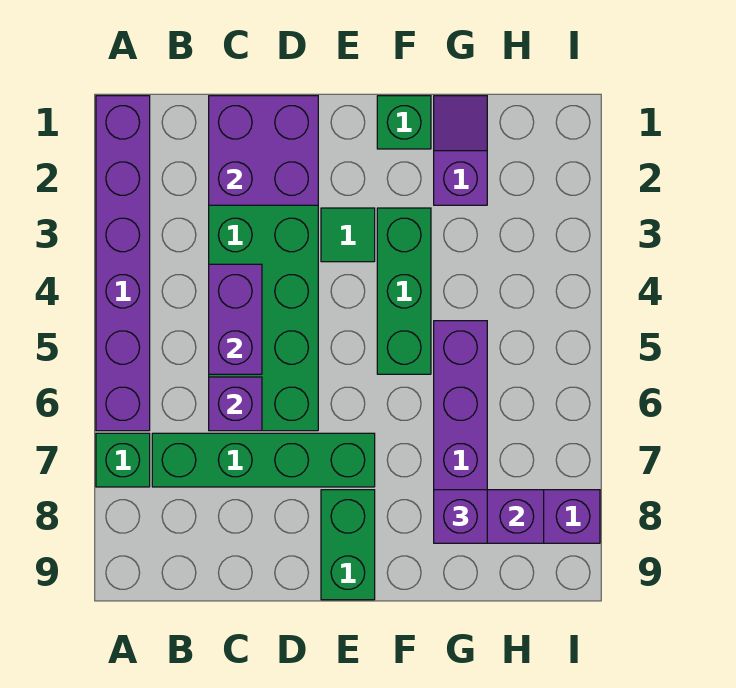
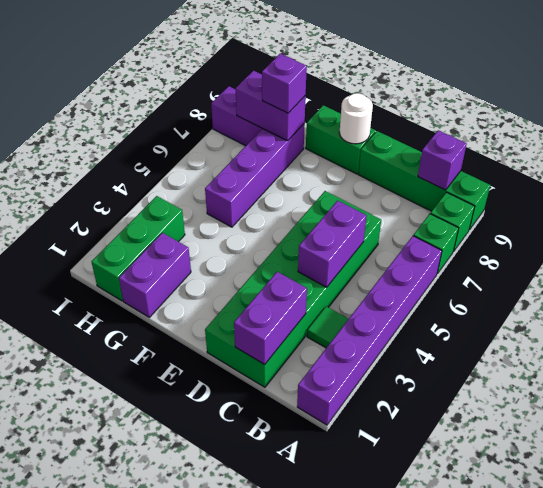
green 1x4 brick [152,433,375,487] -> green 1x4 brick moved to [358,131,490,230]
purple 2x2 brick [209,96,318,205] -> purple 1x2 brick [234,272,307,364]
purple 1x1 brick [209,377,262,431] -> purple 1x1 brick moved to [418,130,467,190]
green 1x1 tile [321,208,375,262] -> green 1x1 tile moved to [307,306,348,348]
green 1x2 brick [321,490,375,600] -> green 1x2 brick turned to [306,105,376,174]
none -> white 1x1 round brick [339,93,373,144]
green 1x1 brick [377,96,431,149] -> green 1x1 brick moved to [430,192,475,252]
green 1x3 brick [377,208,431,374] -> green 1x3 brick moved to [92,196,185,301]
purple 1x2 slope [434,96,487,205] -> purple 1x2 brick [119,233,191,317]

